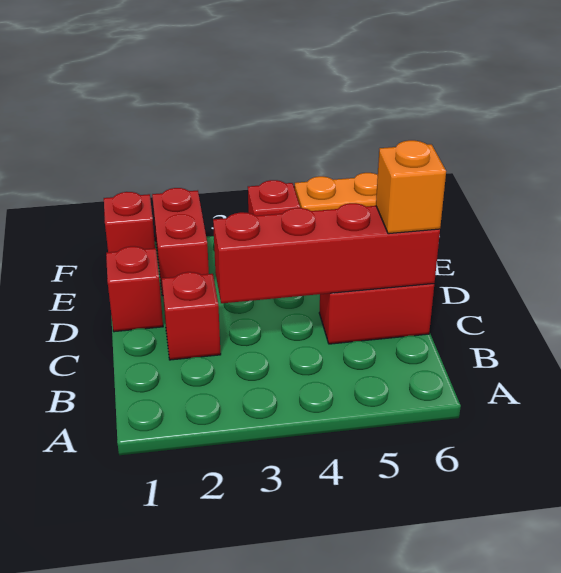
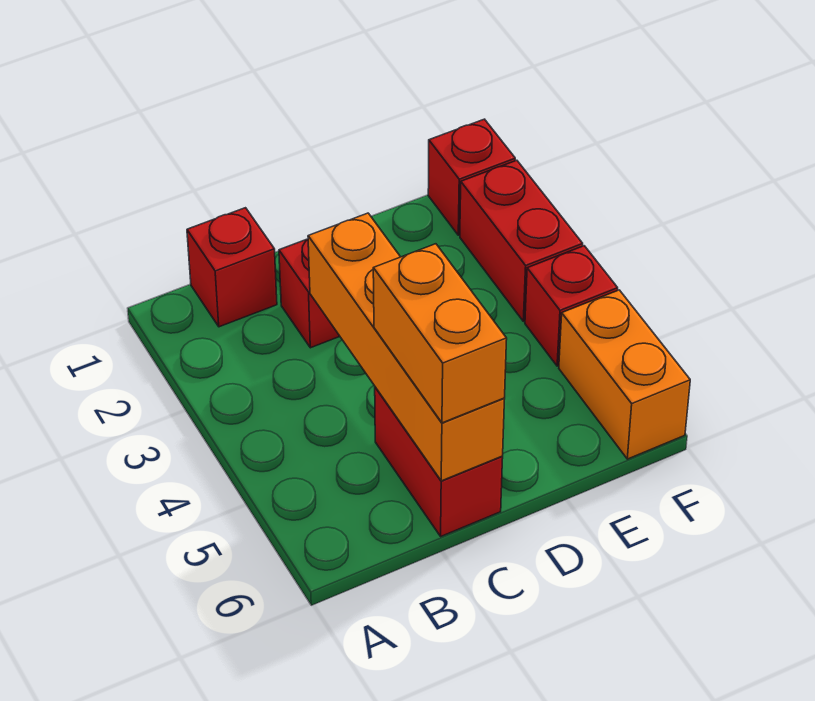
red 1x4 brick [213,203,440,303] -> orange 1x4 brick [308,213,504,481]
orange 1x1 brick [376,140,446,234] -> orange 1x2 brick [373,244,507,423]
red 1x1 brick [106,246,163,332] -> red 1x1 brick moved to [187,208,277,327]
red 1x2 brick [152,188,209,296] -> red 1x2 brick turned to [460,160,583,321]

